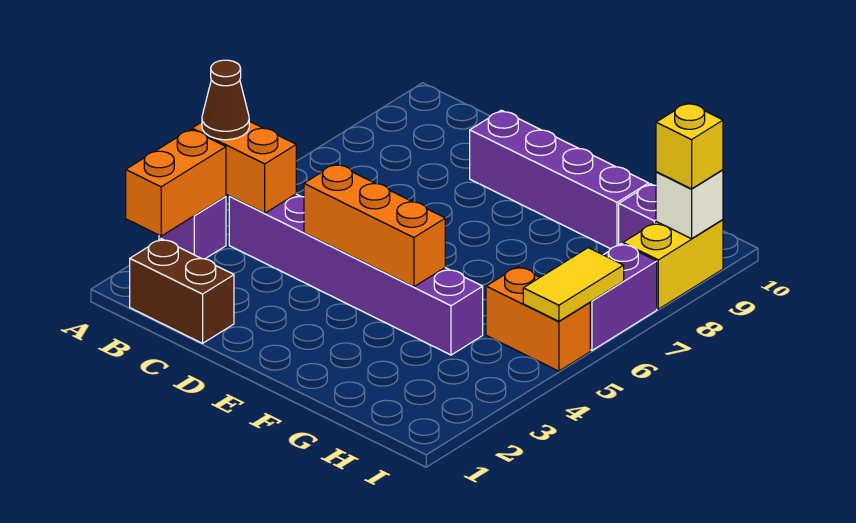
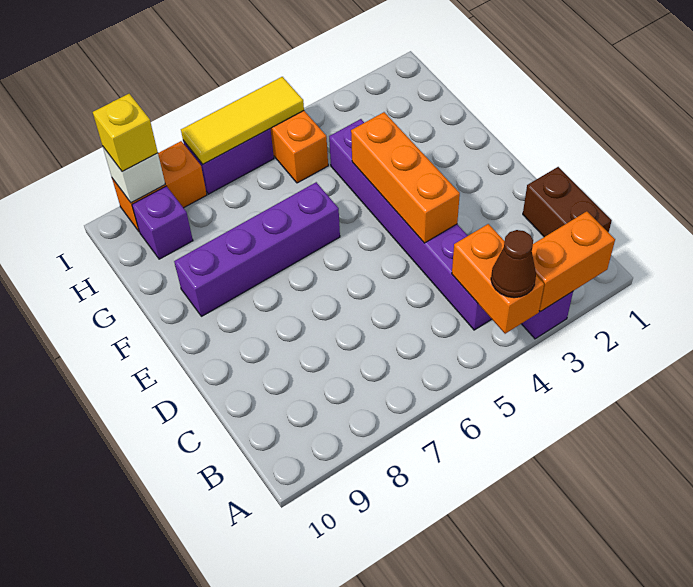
purple 1x4 brick [470,110,649,249] -> purple 1x4 brick turned to [174,182,340,316]
yellow 1x2 tile [523,248,624,321] -> yellow 1x3 tile [181,77,304,164]
yellow 1x2 brick [623,220,723,309] -> orange 1x2 brick [112,141,207,231]

